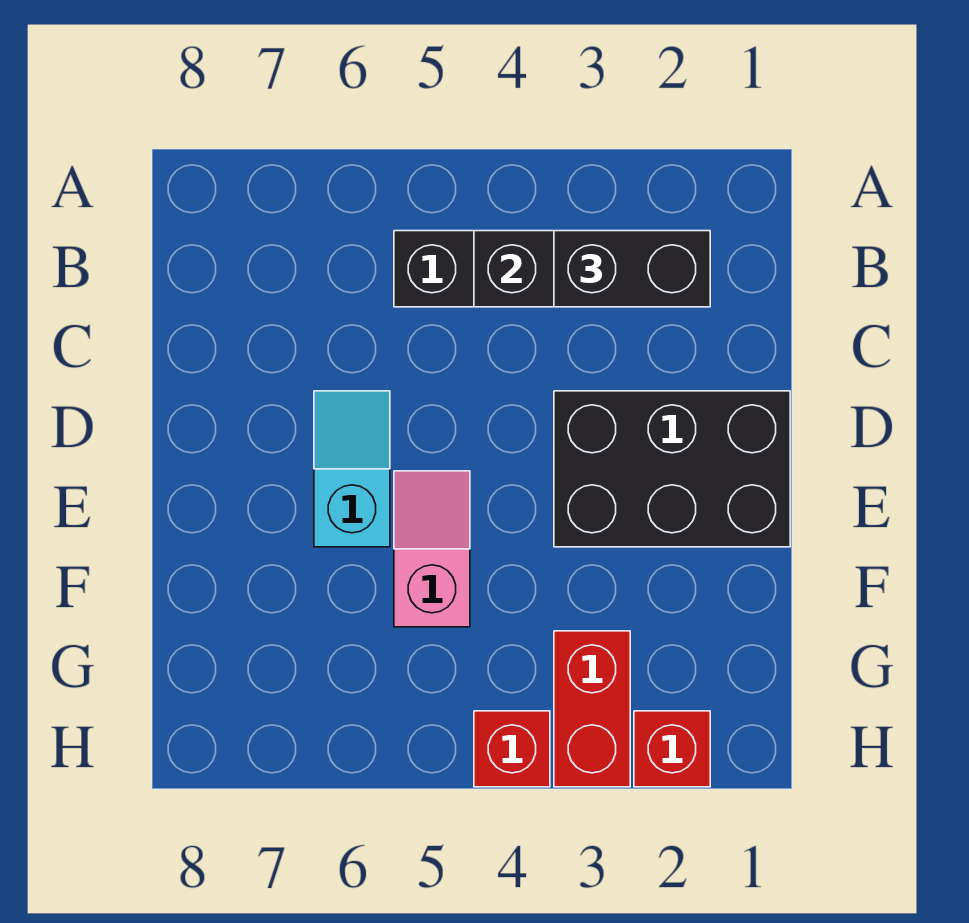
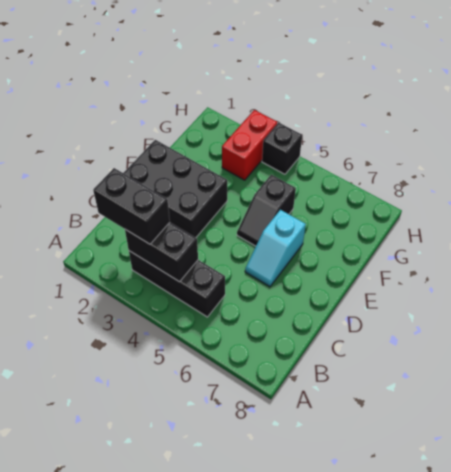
pink 1x2 slope [394,471,470,627] -> black 1x2 slope [237,175,296,246]
red 1x1 brick [634,711,710,787] -> none
red 1x1 brick [474,711,550,787] -> black 1x1 brick [262,123,302,174]

